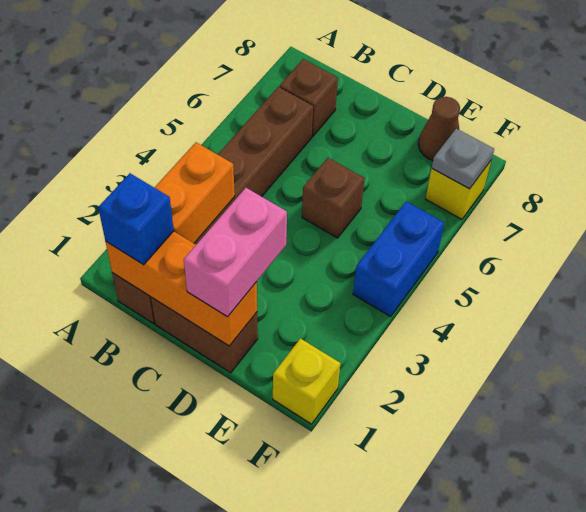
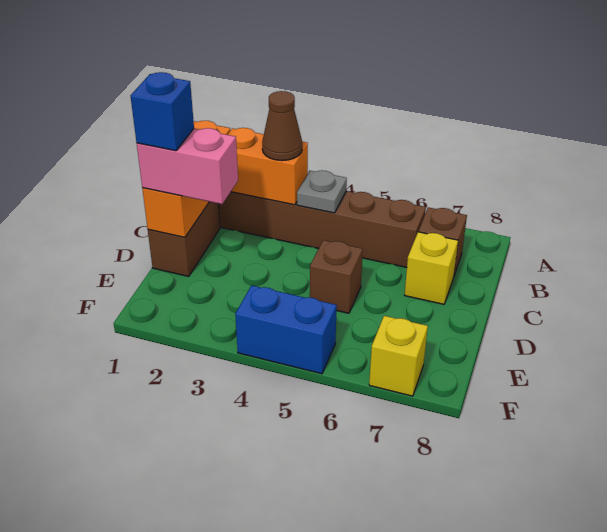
blue 1x1 brick [98,173,174,265] -> blue 1x1 brick moved to [131,72,194,151]
brown 1x1 cone [418,97,460,161] -> brown 1x1 cone moved to [262,91,302,161]
yellow 1x1 brick [273,339,341,424] -> yellow 1x1 brick moved to [405,232,458,304]
grey 1x1 plate [432,129,494,189] -> grey 1x1 plate moved to [297,170,347,213]

